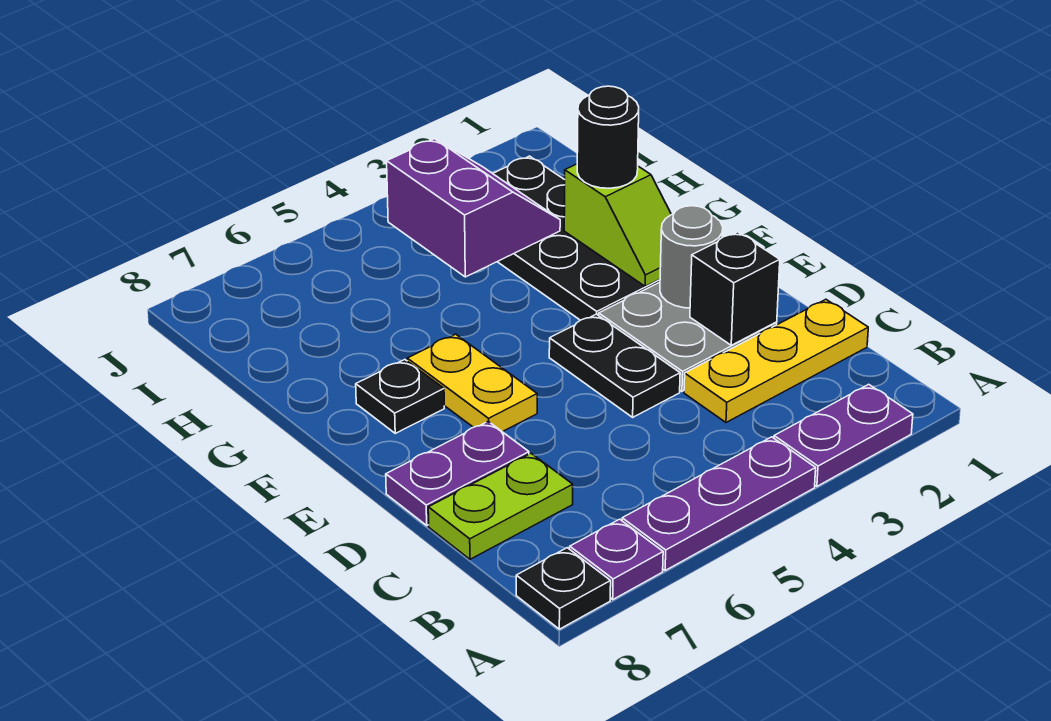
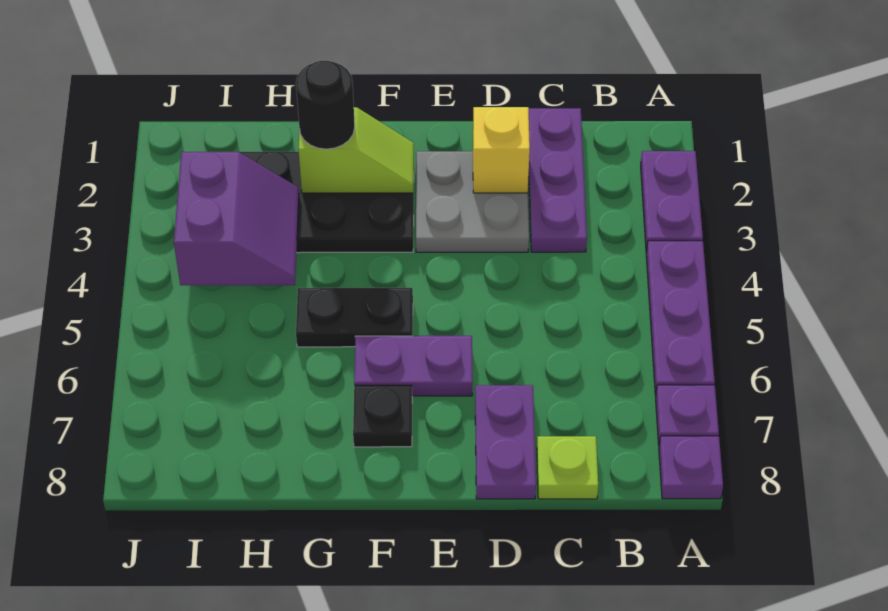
black 1x1 plate [516,548,611,629] -> purple 1x1 plate [659,436,723,499]
yellow 1x3 plate [684,299,868,422] -> purple 1x3 plate [529,108,587,252]
lime 1x2 plate [428,454,573,559] -> lime 1x1 plate [537,436,598,499]
black 1x1 brick [690,232,780,345] -> yellow 1x1 brick [473,107,530,193]
black 1x2 plate [549,314,680,417] -> black 1x2 plate moved to [296,288,413,347]
grey 1x1 round brick [660,206,723,308] -> none
yellow 1x2 plate [407,334,537,432] -> purple 1x2 plate [354,336,473,396]
purple 2x2 slope [387,139,560,277] -> purple 2x2 slope turned to [174,152,299,285]

